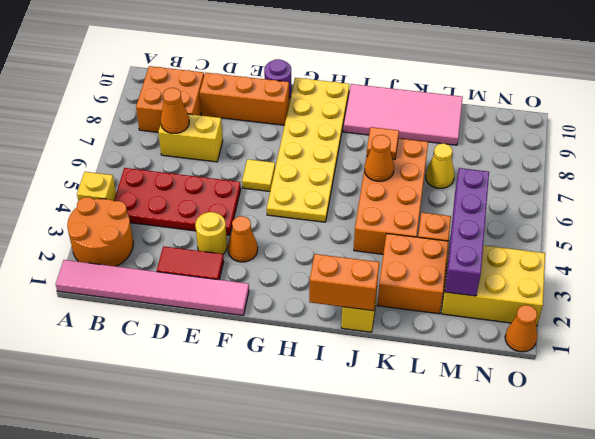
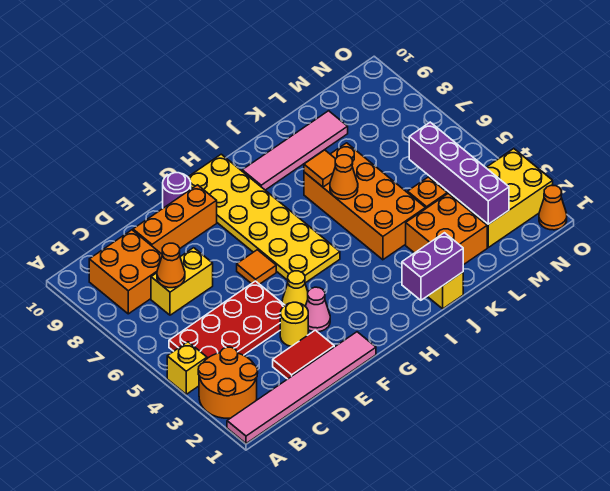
orange 1x1 cone [228,216,258,262] -> pink 1x1 cone [305,287,330,332]
yellow 1x1 tile [242,159,275,191] -> orange 1x1 tile [237,250,276,284]
orange 1x2 brick [309,254,379,311] -> purple 1x2 brick [402,233,463,300]
pink 2x4 tile [343,84,463,145] -> pink 1x4 tile [242,111,348,190]
yellow 1x1 cone [426,144,454,188] -> yellow 1x1 cone moved to [282,271,308,306]

